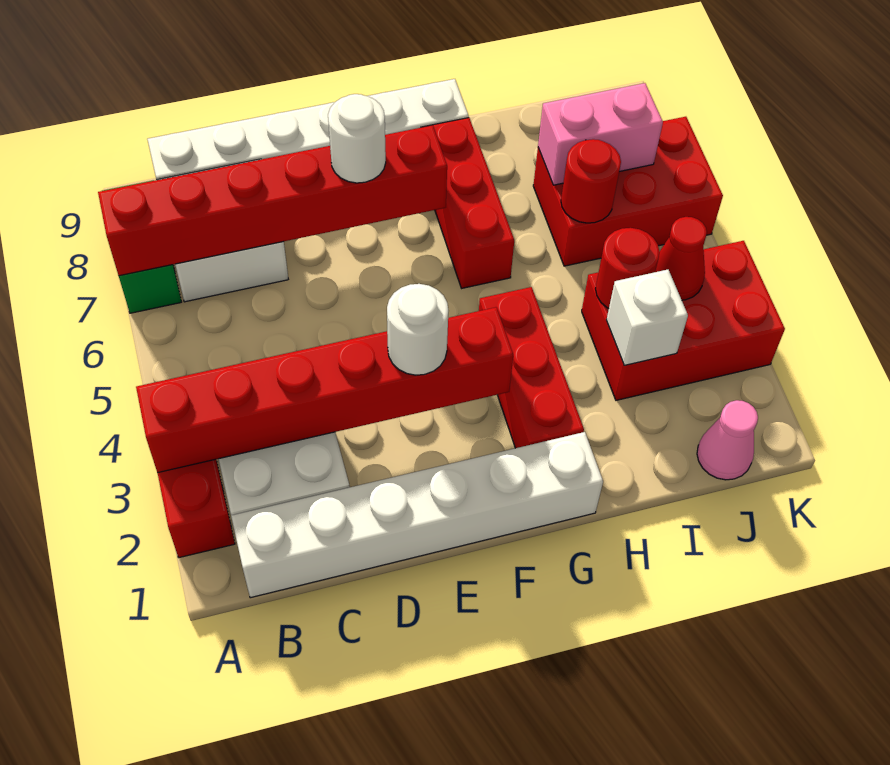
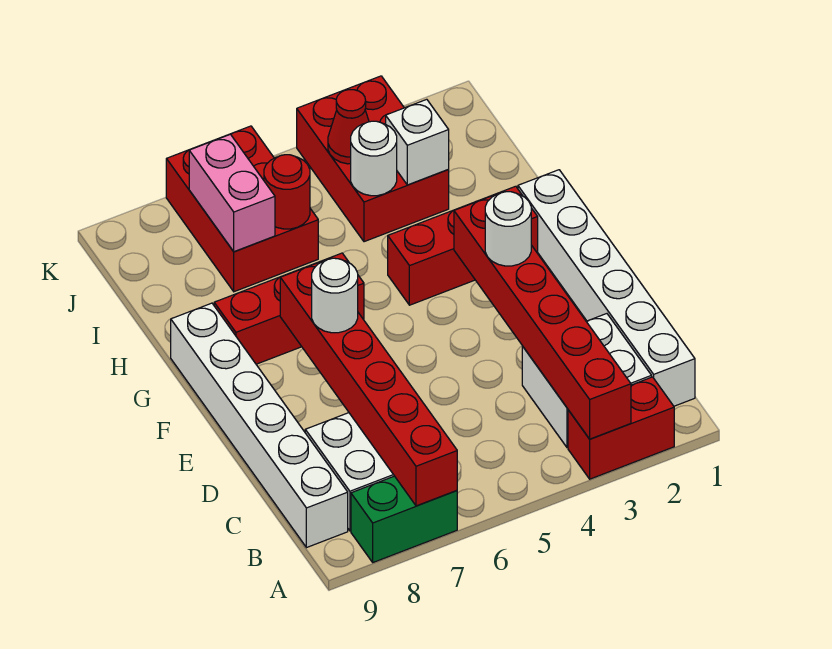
red 1x1 round brick [596,228,660,308] -> white 1x1 round brick [351,121,397,196]
pink 1x1 cone [697,400,758,480] -> none

